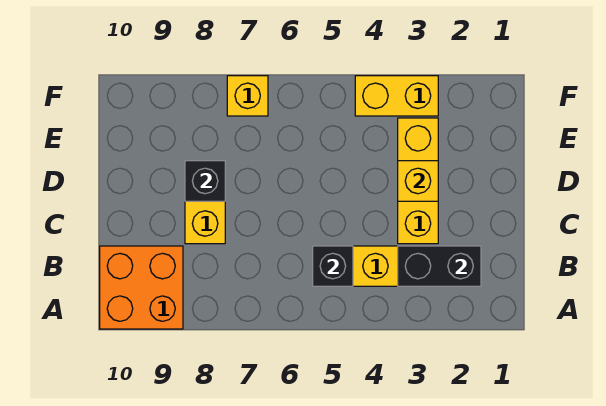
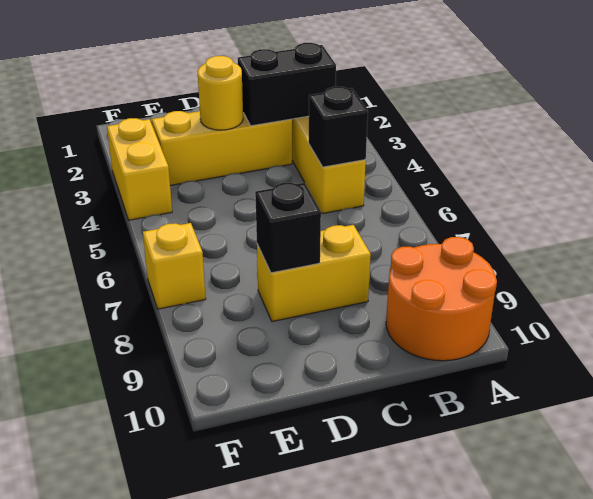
orange 2x2 brick [100,246,183,329] -> orange 2x2 round brick [386,237,497,361]
black 1x2 brick [398,246,481,286] -> black 1x2 brick turned to [238,43,336,126]
yellow 1x1 brick [398,161,438,201] -> yellow 1x1 round brick [197,56,243,130]

